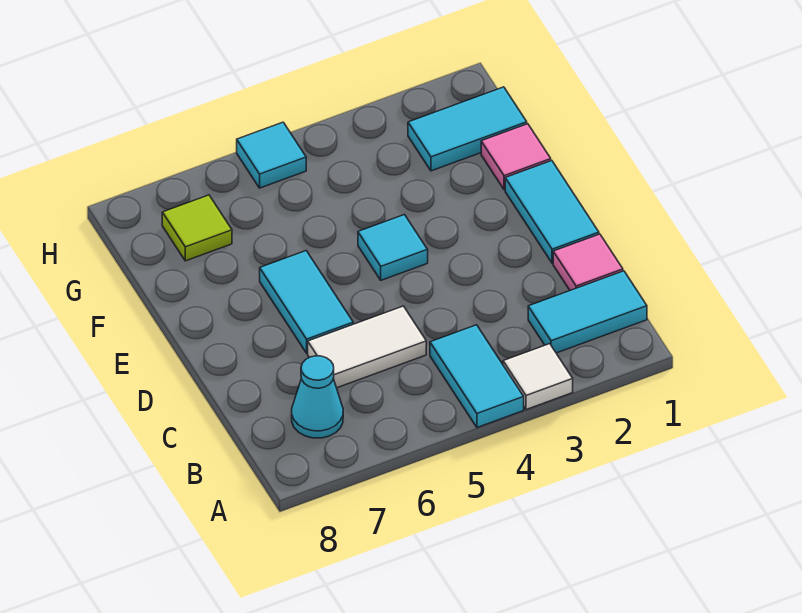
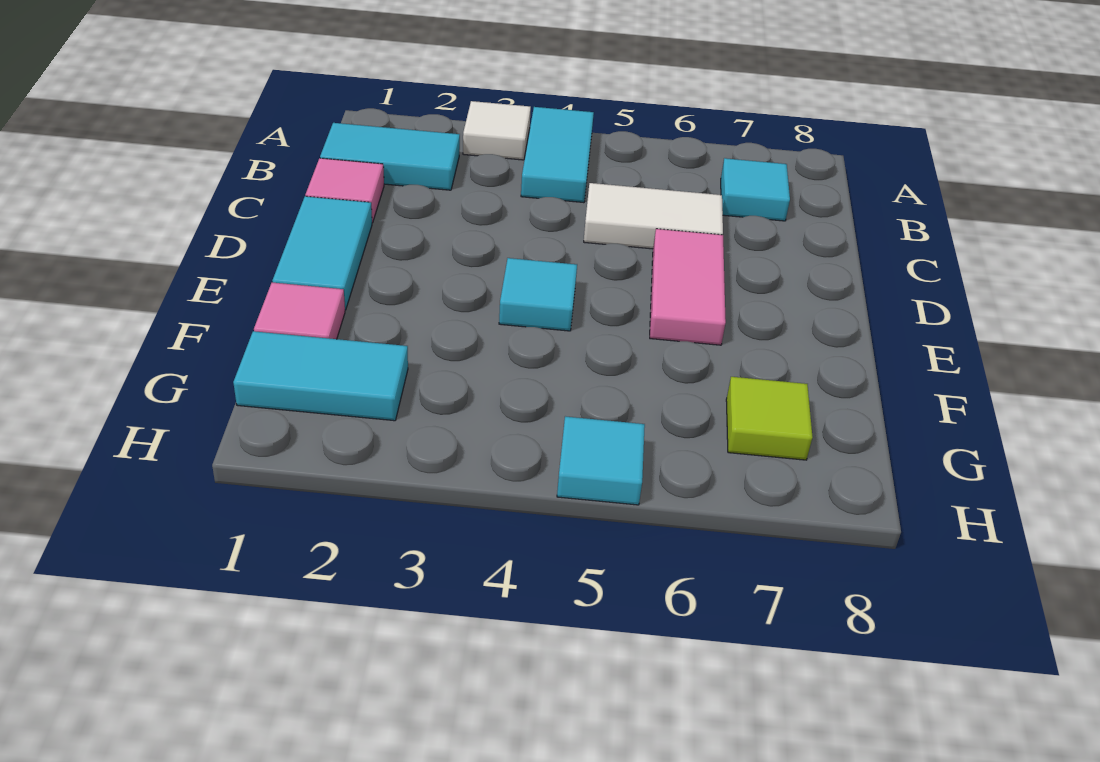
cyan 1x1 cone [292,356,343,438] -> cyan 1x1 tile [721,158,790,221]
cyan 1x2 tile [260,251,353,353] -> pink 1x2 tile [650,229,726,345]

